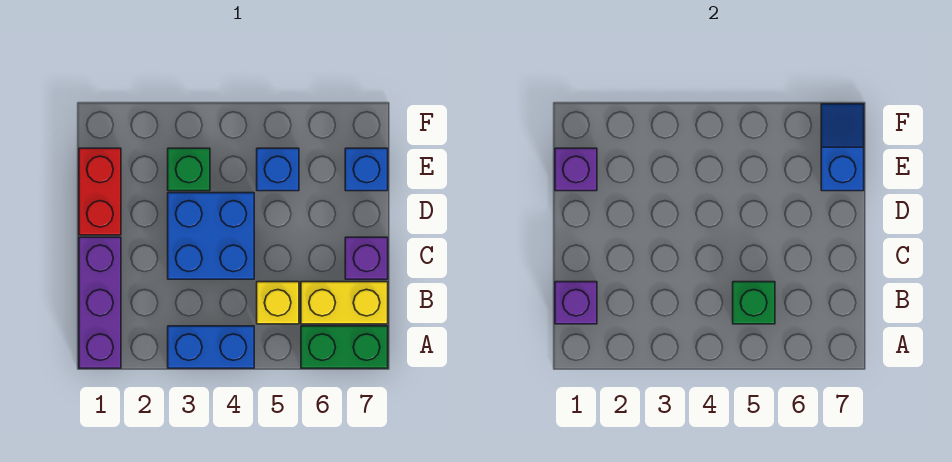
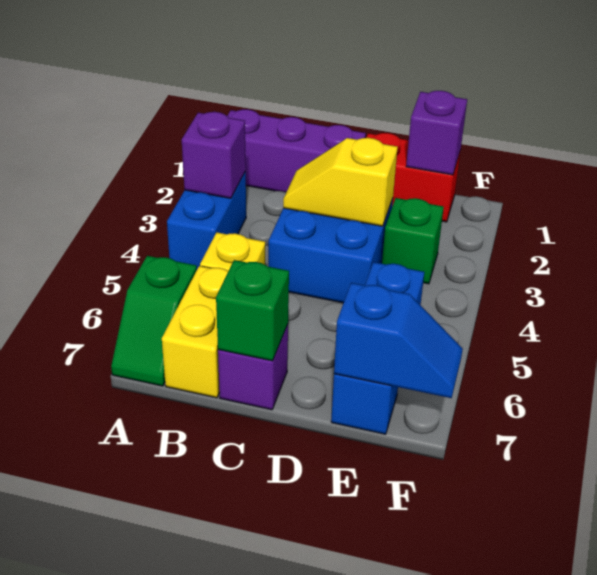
green 1x2 brick [301,326,388,368] -> green 1x2 slope [111,256,197,386]
purple 1x1 brick [555,282,597,324] -> purple 1x1 brick moved to [182,112,246,198]
green 1x1 brick [733,282,775,324] -> green 1x1 brick moved to [216,260,289,361]
none -> yellow 1x2 slope [283,138,398,226]

